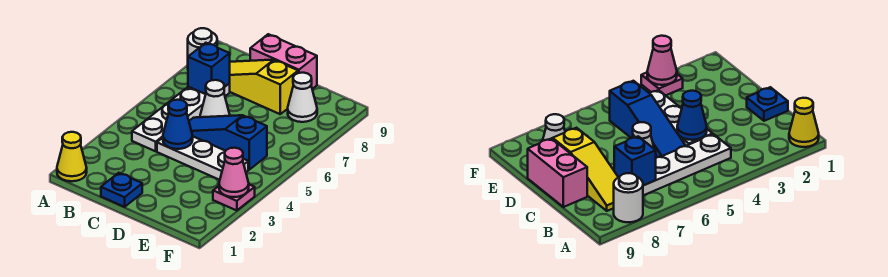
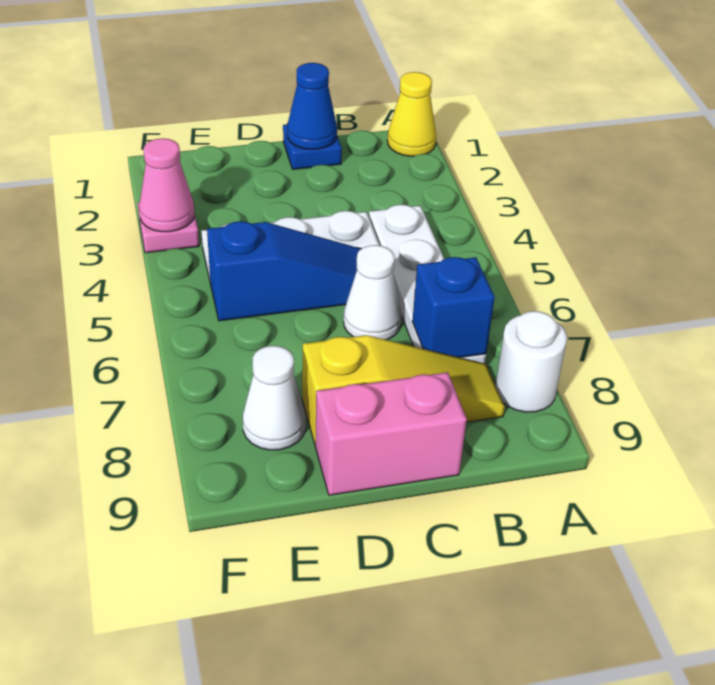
blue 1x1 cone [163,100,193,149] -> blue 1x1 cone moved to [287,63,337,149]

